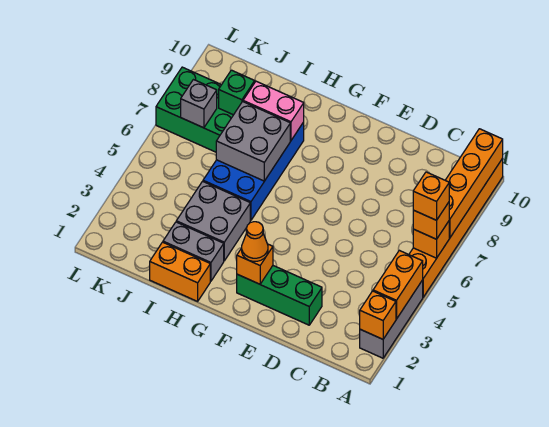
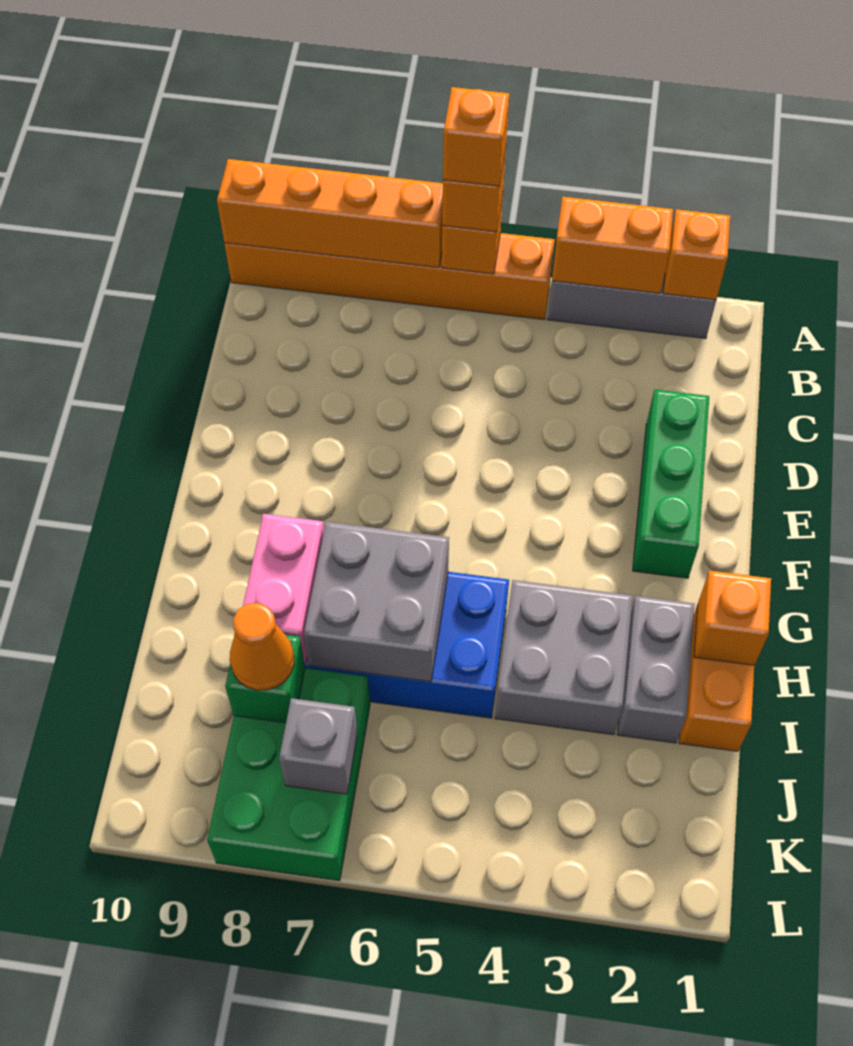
orange 1x1 brick [237,244,273,284] -> orange 1x1 brick moved to [694,571,771,665]
orange 1x1 cone [242,222,268,261] -> orange 1x1 cone moved to [230,603,294,690]

